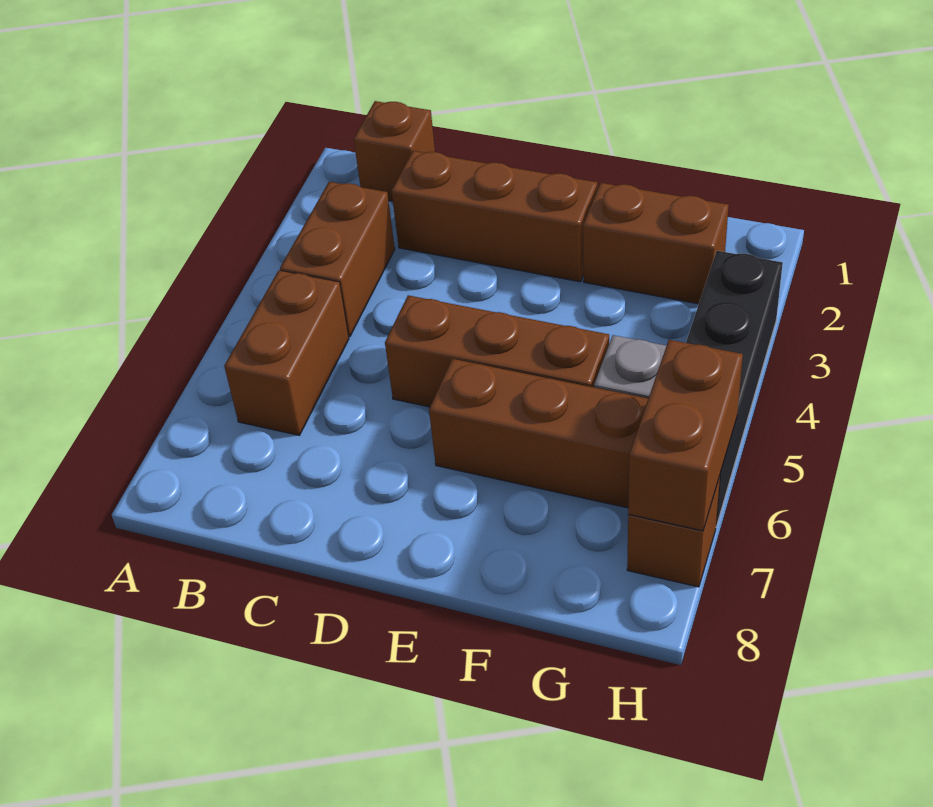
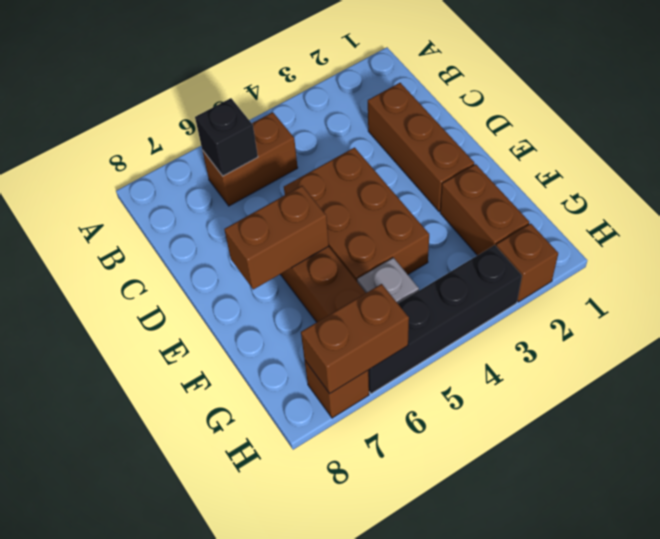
brown 1x1 brick [354,101,435,201] -> brown 1x1 brick moved to [496,224,558,302]
brown 1x2 brick [280,182,395,337] -> brown 1x2 brick moved to [224,186,329,290]
none -> black 1x1 brick [195,98,258,176]
brown 1x3 brick [385,295,609,407] -> brown 2x3 brick [284,148,429,281]

